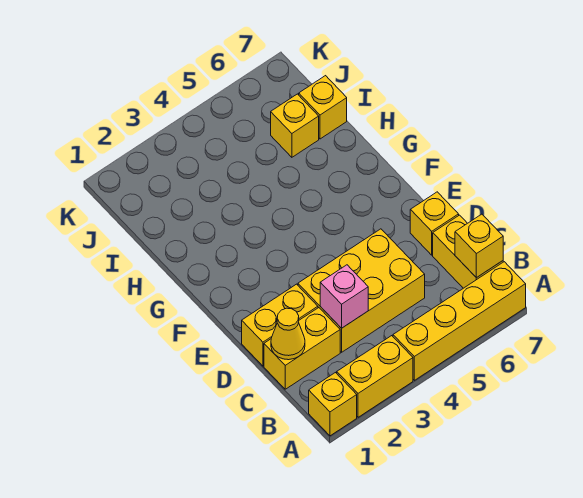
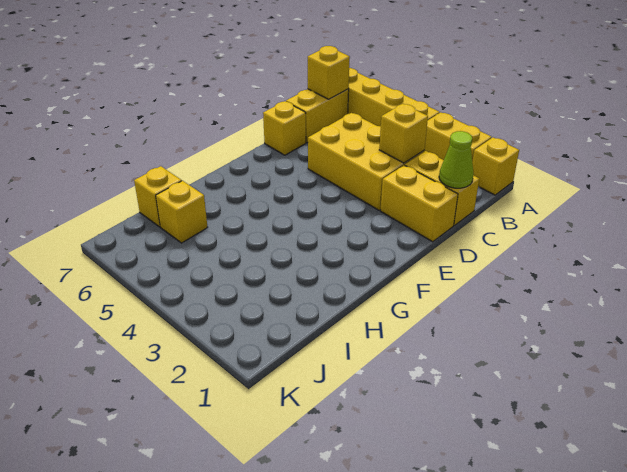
yellow 1x1 cone [271,308,305,360] -> lime 1x1 cone [439,131,474,188]
pink 1x1 brick [320,265,368,328] -> yellow 1x1 brick [379,104,428,163]

